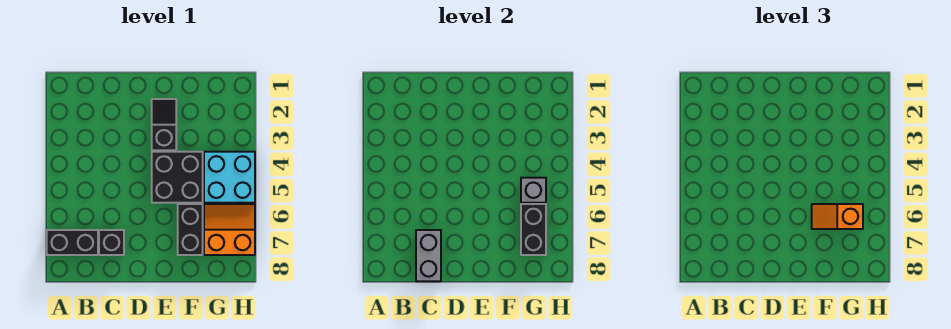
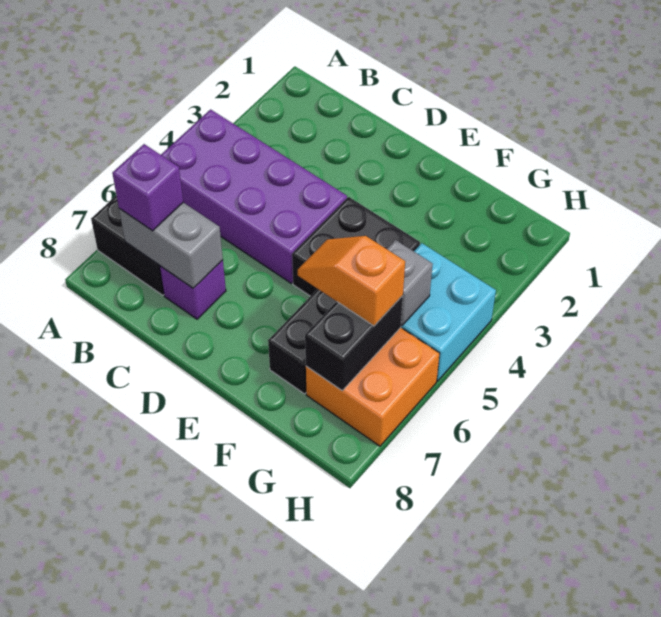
none -> purple 2x4 brick [161,110,347,283]
none -> purple 1x1 brick [112,144,183,231]
black 1x1 brick [99,230,124,255] -> purple 1x1 brick [160,260,226,319]
grey 1x2 brick [416,230,441,281] -> grey 1x2 brick turned to [119,203,223,288]
black 1x2 slope [152,99,176,150] -> none
orange 2x2 slope [204,204,255,255] -> orange 2x2 brick [306,328,440,446]

